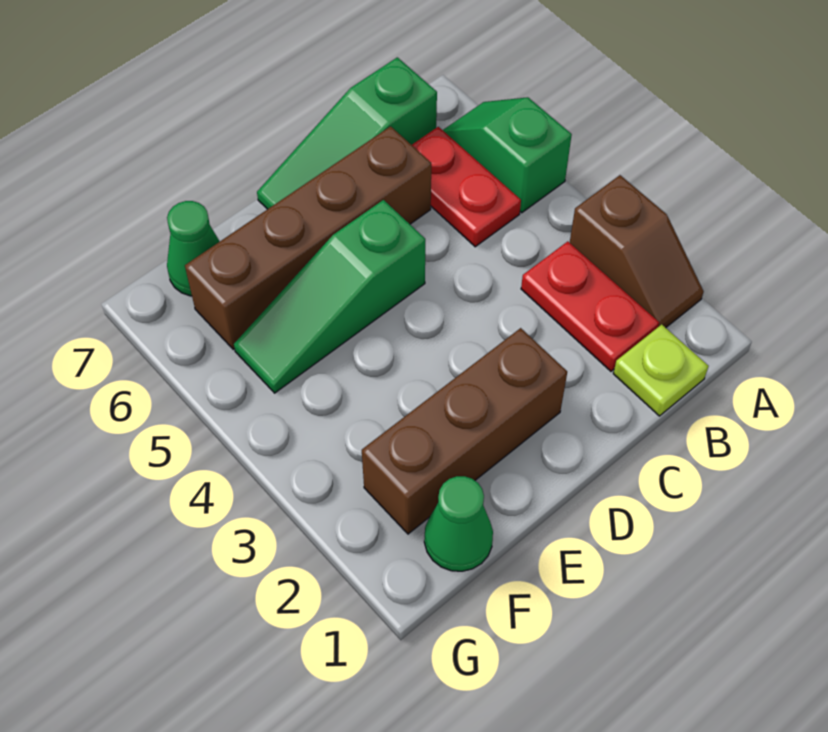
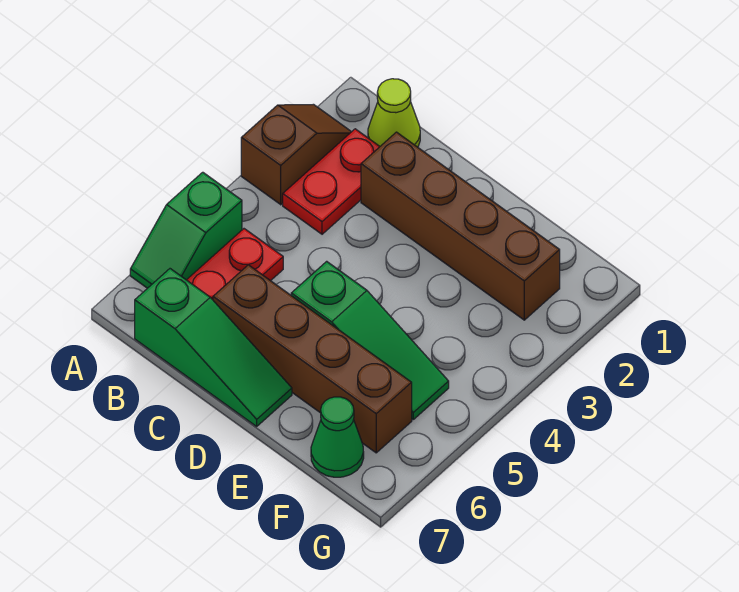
lime 1x1 plate [613,324,709,416] -> lime 1x1 cone [368,79,420,147]
brown 1x3 brick [362,328,567,534] -> brown 1x4 brick [361,132,560,320]
green 1x1 cone [424,476,493,571] -> none

